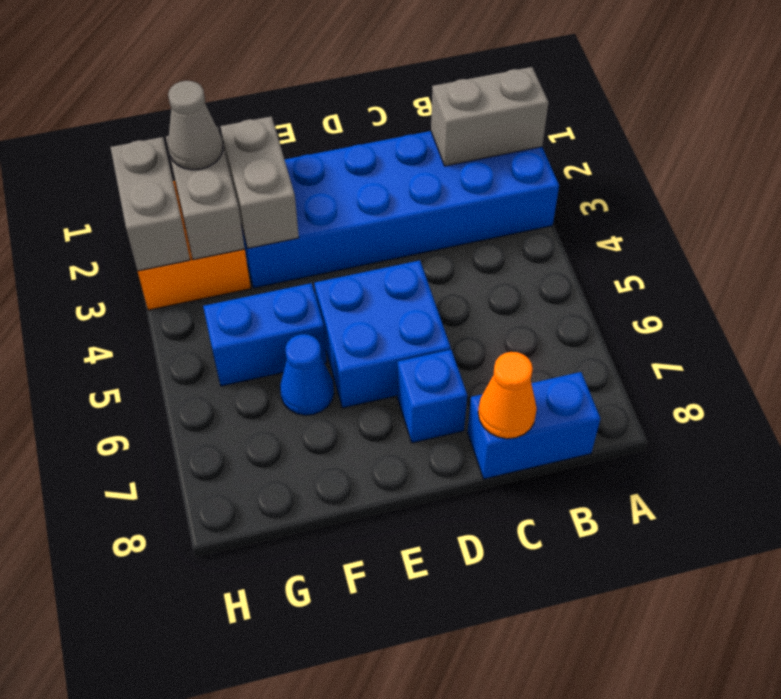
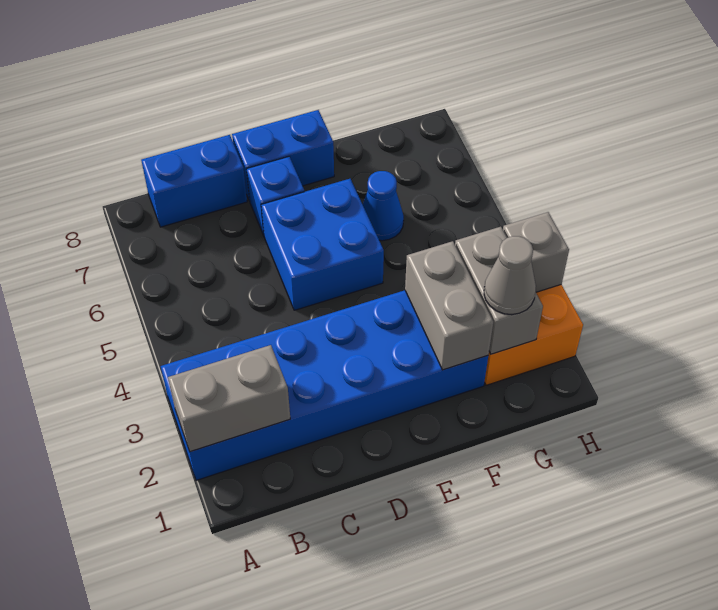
orange 1x1 cone [478,352,537,439] -> none
blue 1x2 brick [203,283,327,386] -> blue 1x2 brick moved to [232,110,334,201]
grey 1x2 brick [110,137,190,271] -> grey 1x1 brick [503,212,569,292]

